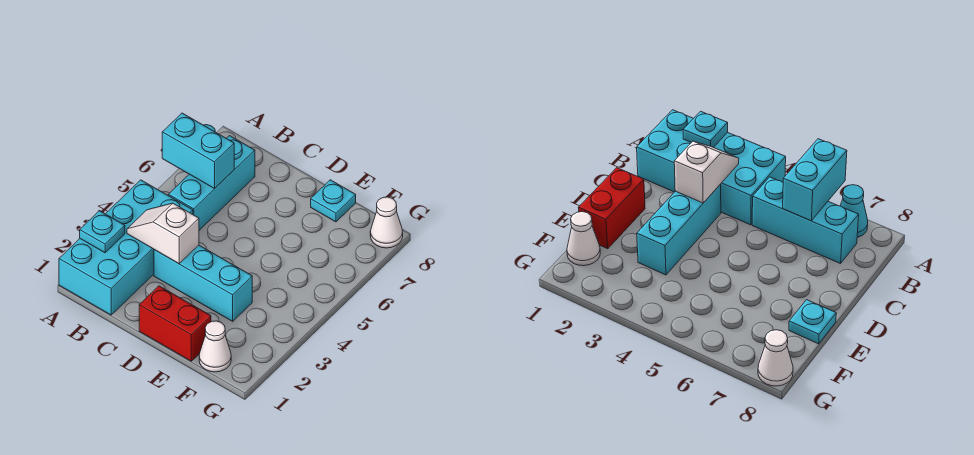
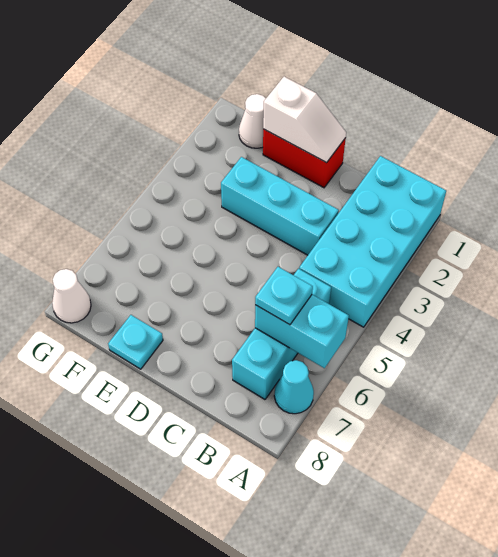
cyan 1x1 plate [80,211,125,253] -> cyan 1x1 plate moved to [255,267,313,325]
white 1x2 slope [127,203,199,264] -> white 1x2 slope moved to [263,77,346,163]

